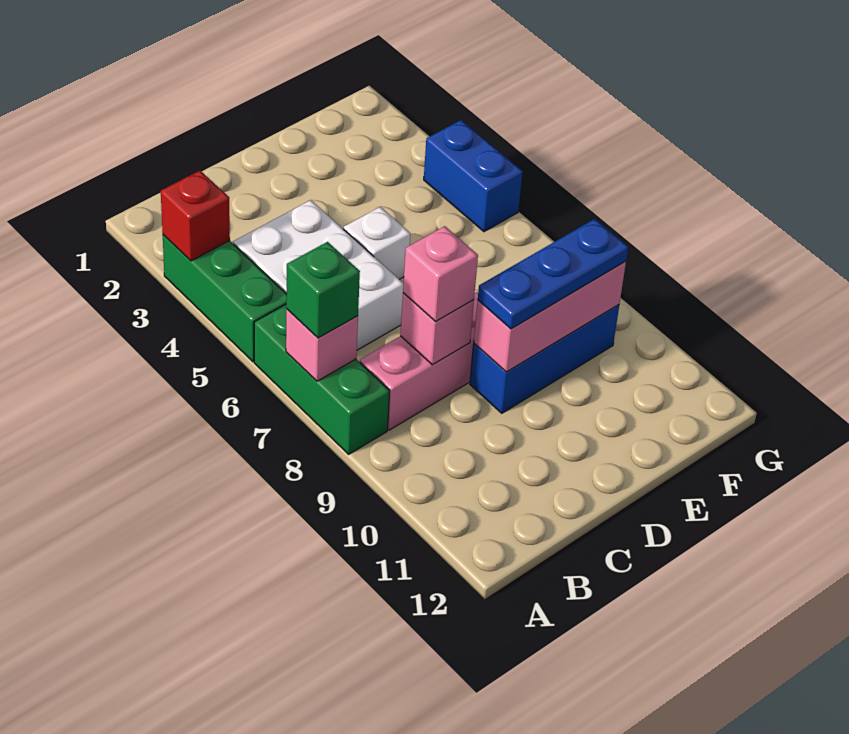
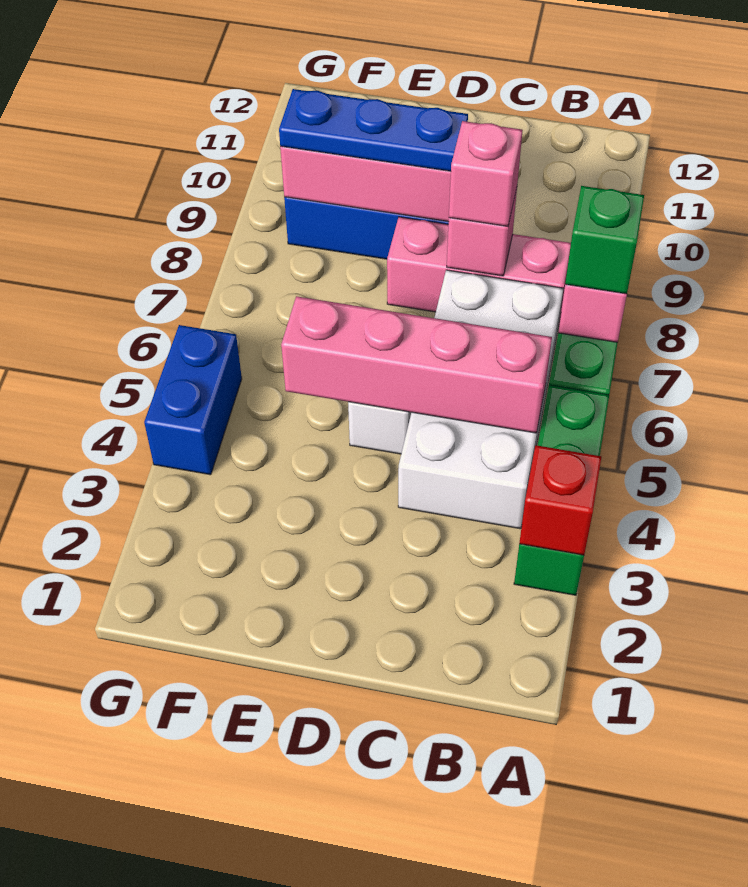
white 2x3 brick [233,200,403,350] -> white 2x4 brick [398,270,564,529]
none -> pink 1x4 brick [281,296,552,433]

